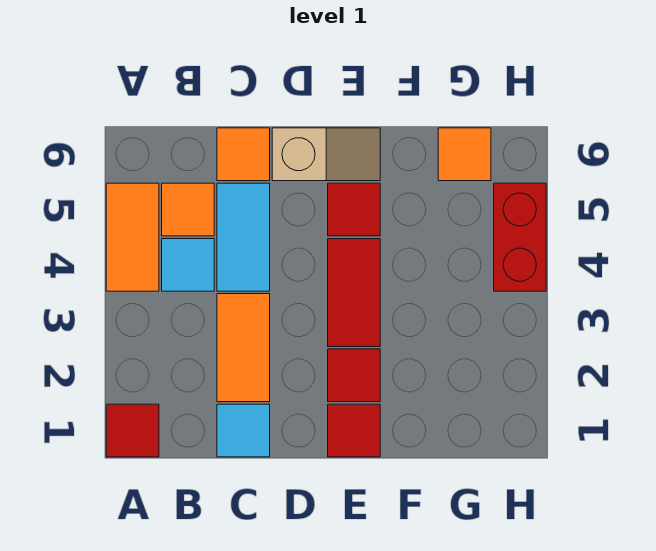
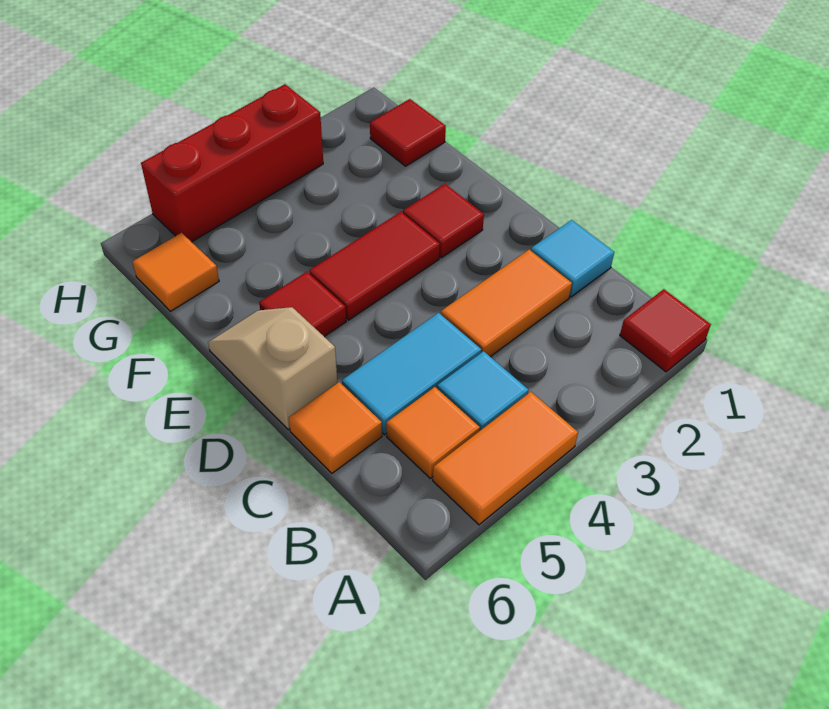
red 1x1 tile [328,404,380,457] -> red 1x1 tile moved to [370,99,446,166]
red 1x2 brick [494,183,546,291] -> red 1x3 brick [141,84,323,242]

